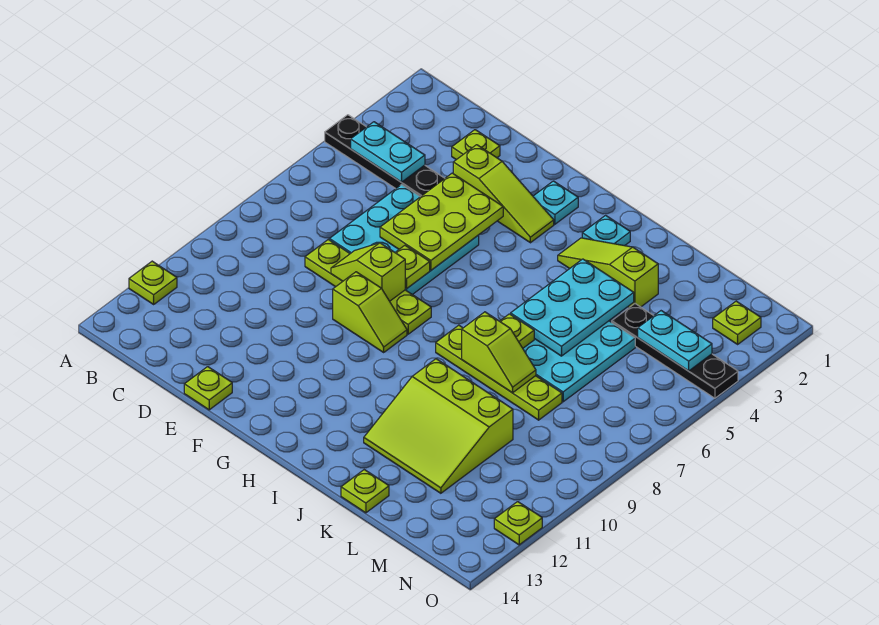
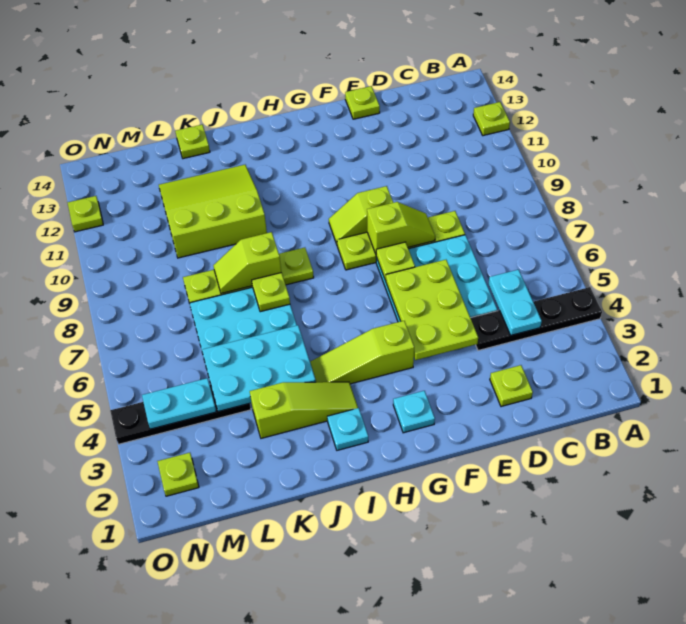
cyan 1x2 plate [351,122,425,182] -> cyan 1x2 plate turned to [488,270,542,335]
lime 1x3 slope [453,145,554,243] -> lime 1x3 slope moved to [310,321,414,384]
cyan 2x3 plate [511,259,634,356] -> cyan 2x3 plate turned to [202,325,316,412]

